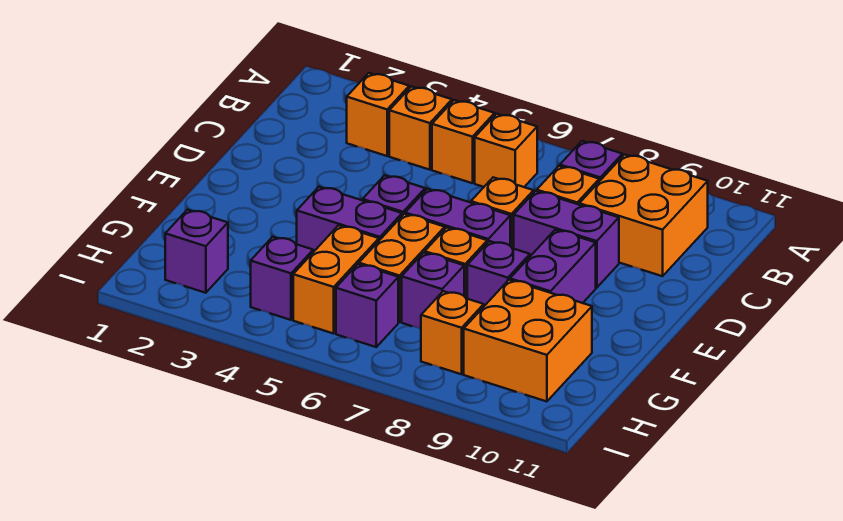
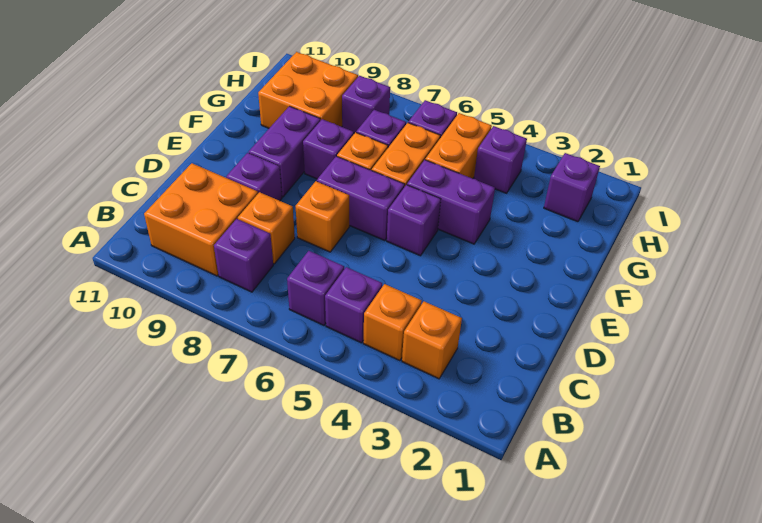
orange 1x1 brick [432,100,495,183] -> purple 1x1 brick [325,267,382,343]
orange 1x1 brick [475,114,537,187] -> purple 1x1 brick [287,251,344,325]
purple 1x2 brick [514,191,619,288] -> purple 1x1 brick [226,153,282,201]
orange 1x1 brick [421,291,484,374] -> purple 1x1 brick [342,76,390,133]

